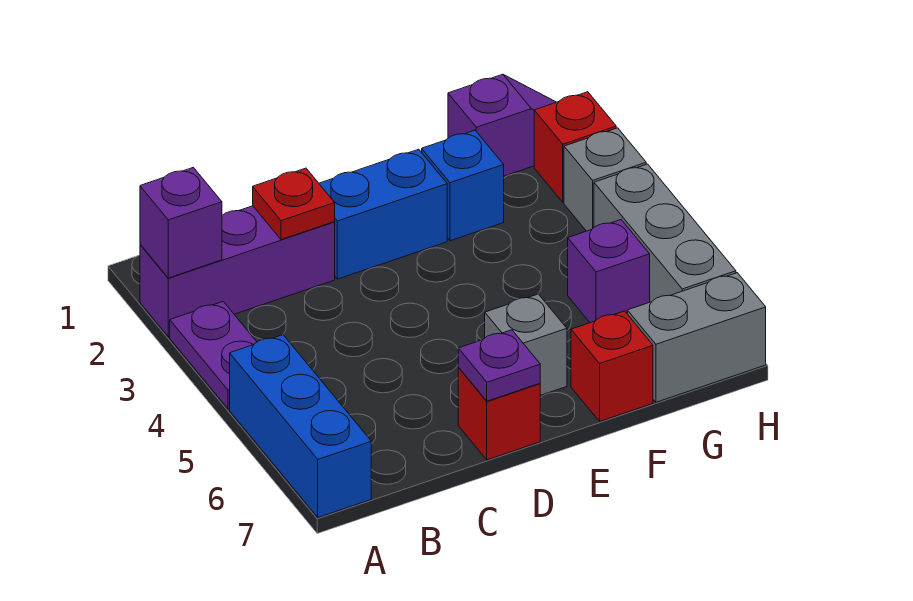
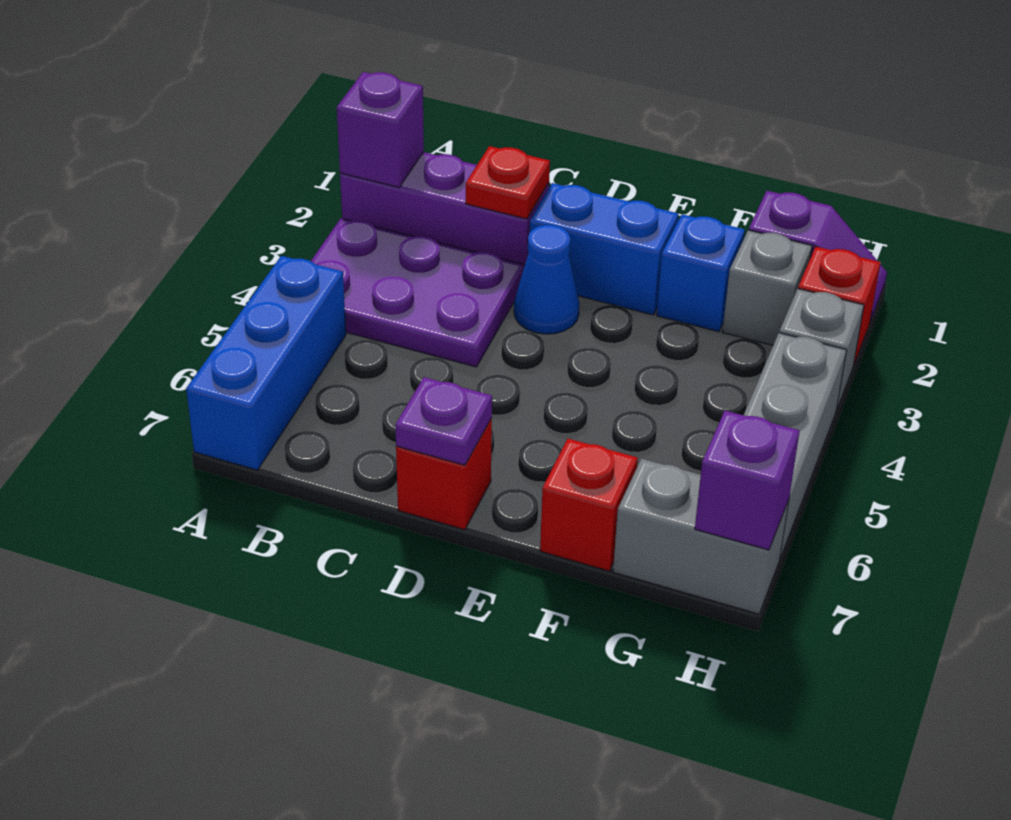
purple 1x2 plate [170,302,257,409] -> purple 2x3 plate [311,218,525,367]
none -> blue 1x1 cone [514,225,579,334]
grey 1x1 brick [485,294,567,395] -> grey 1x1 brick moved to [722,230,812,345]
purple 1x1 brick [568,220,650,323] -> purple 1x1 brick moved to [695,411,800,550]

